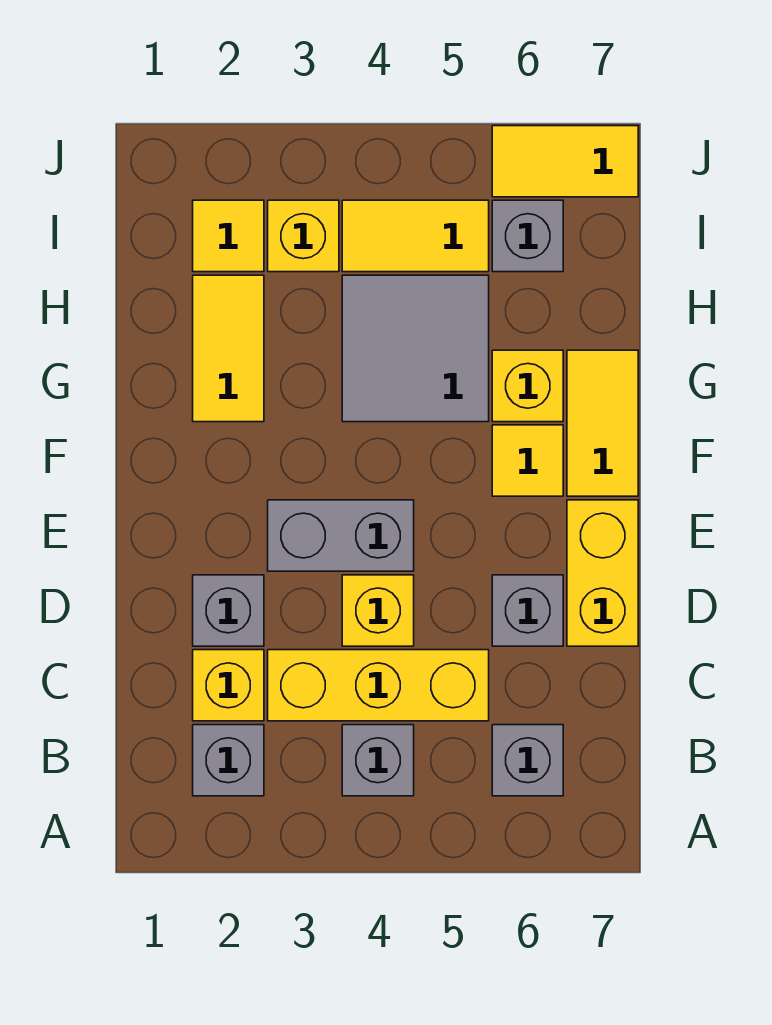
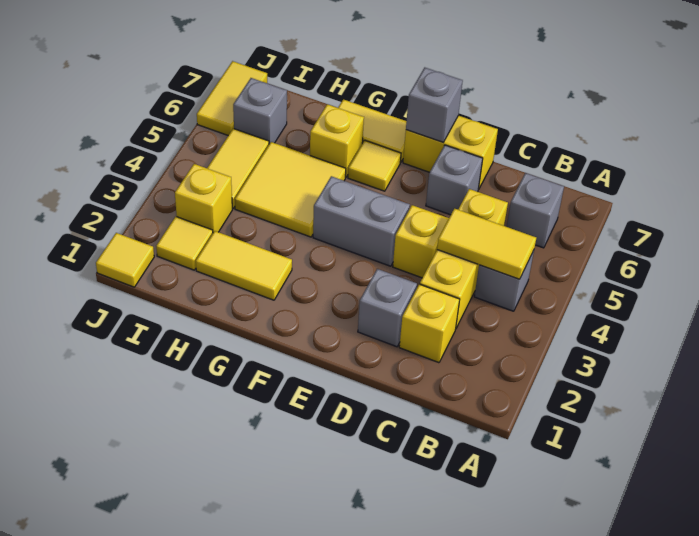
grey 1x1 brick [193,725,264,796] -> grey 1x1 brick moved to [406,68,463,142]
none -> yellow 1x2 tile [437,209,536,279]
grey 1x2 brick [268,500,414,571] -> grey 1x2 brick turned to [313,176,410,266]
grey 2x2 tile [342,275,489,422] -> yellow 2x2 tile [235,142,346,237]
none -> yellow 1x1 tile [96,233,154,287]

